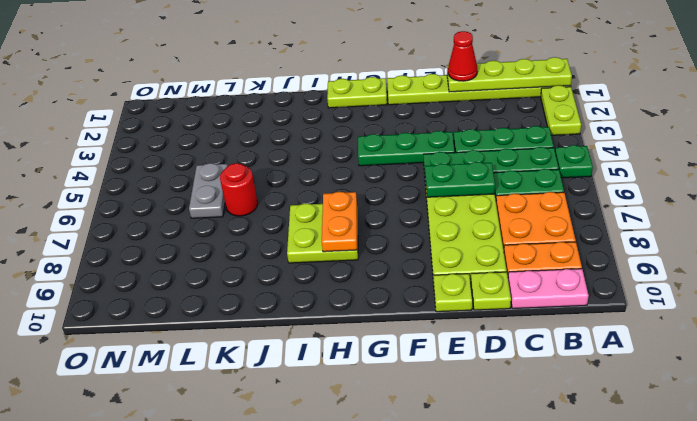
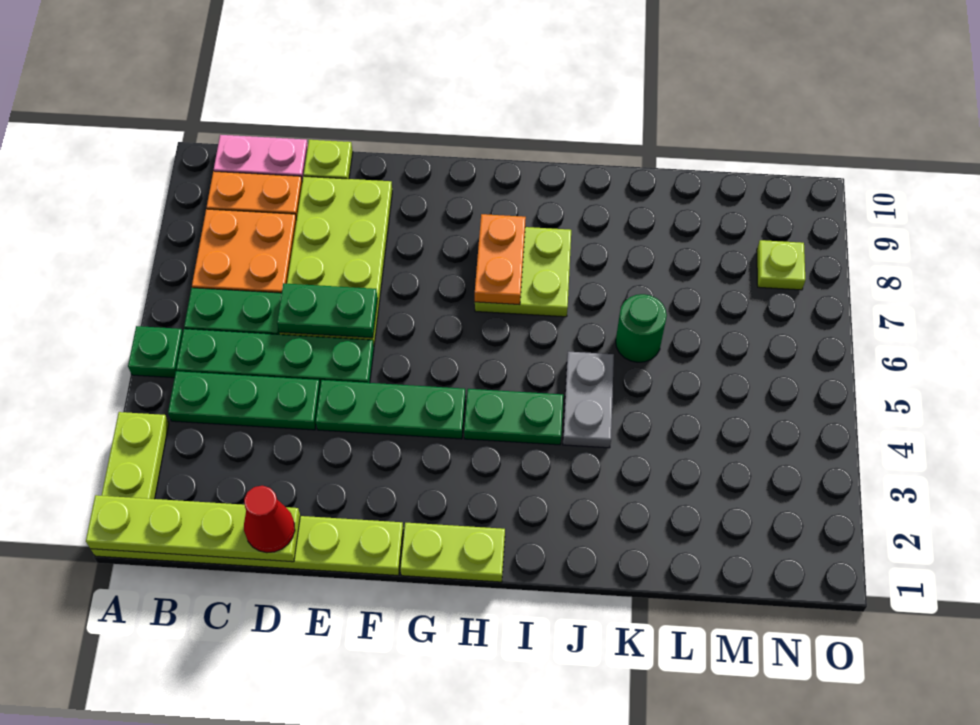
lime 1x1 plate [434,274,472,312] -> lime 1x1 plate moved to [757,240,805,290]
none -> green 1x2 plate [464,389,563,445]
red 1x1 round brick [220,163,258,216] -> green 1x1 round brick [616,294,667,362]
grey 1x2 plate [189,163,227,218] -> grey 1x2 plate moved to [563,352,614,448]

